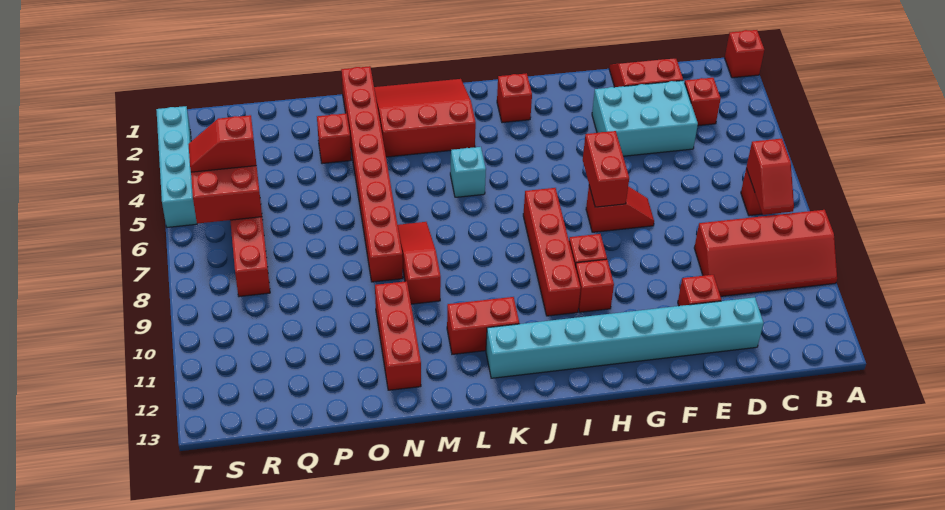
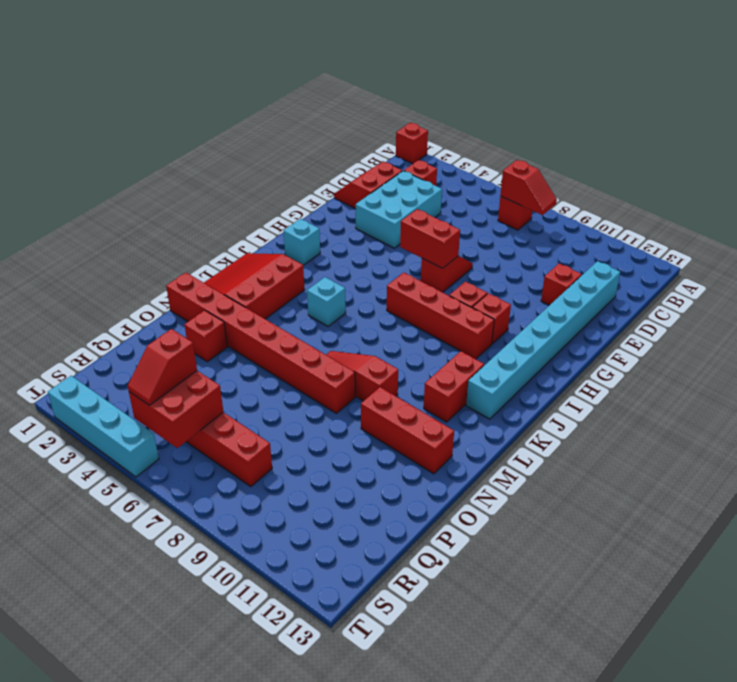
red 2x4 slope [694,210,837,296] -> none
red 1x1 brick [497,73,532,123] -> cyan 1x1 brick [284,219,320,265]

